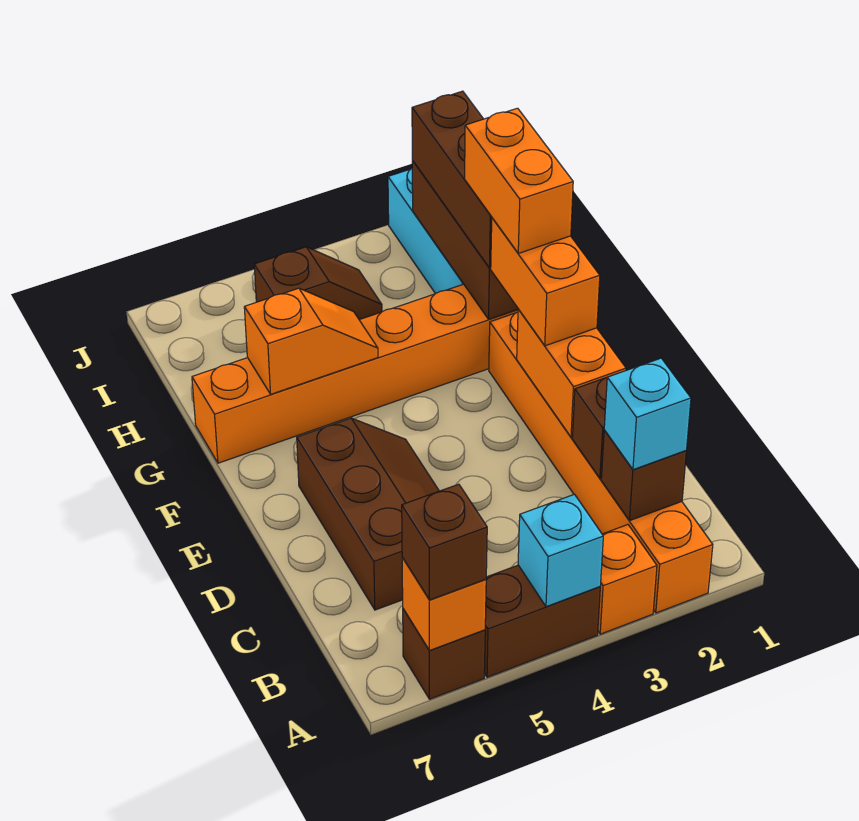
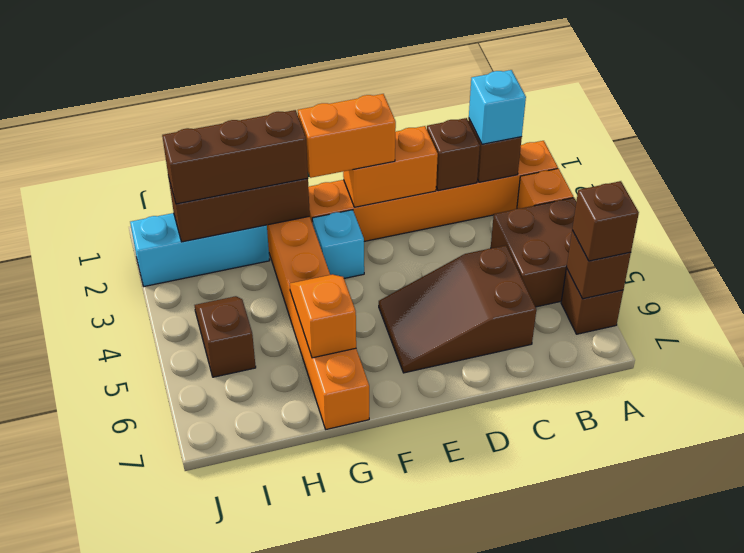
brown 1x2 brick [484,565,600,677] -> brown 2x2 brick [491,198,576,307]
cyan 1x1 brick [518,494,603,607] -> cyan 1x1 brick moved to [312,210,364,278]
orange 1x1 brick [402,558,486,651] -> brown 1x1 brick [567,230,631,299]
brown 2x3 slope [297,418,439,610] -> brown 2x3 slope turned to [379,245,536,373]
orange 1x2 brick [465,108,573,253] -> none

